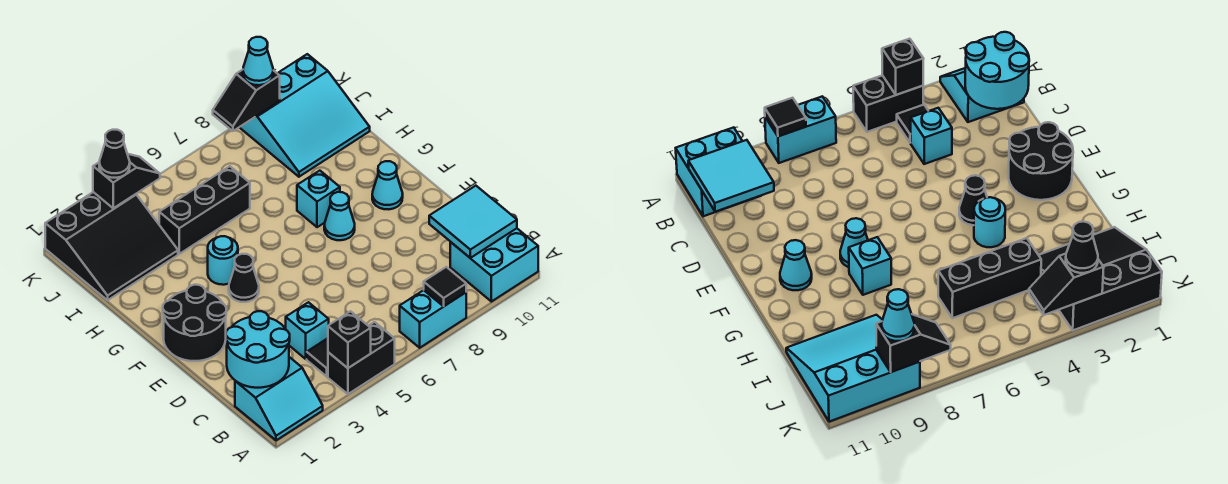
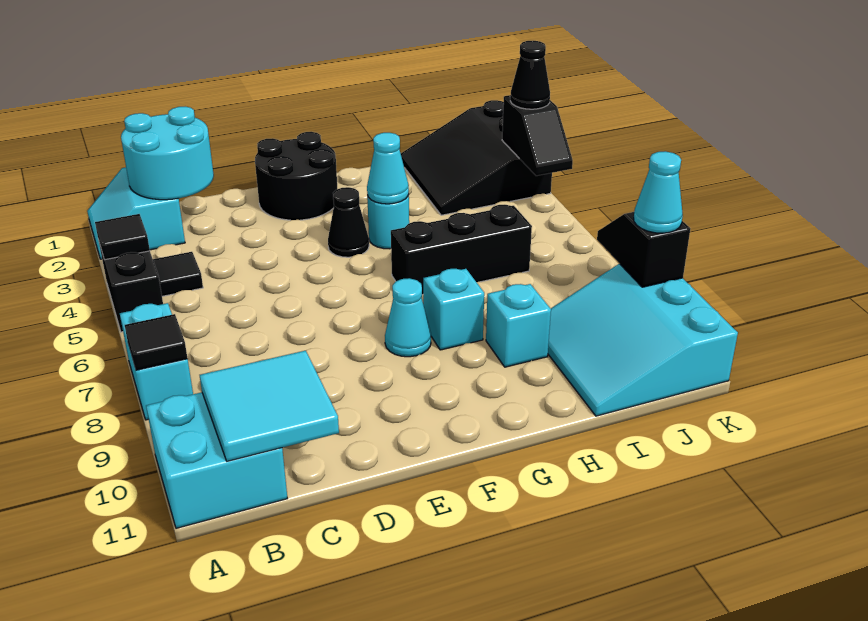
black 1x1 brick [328,311,371,368] -> black 1x1 tile [95,214,150,260]
cyan 1x1 brick [286,302,329,359] -> cyan 1x1 brick moved to [486,284,551,367]
cyan 1x1 cone [372,161,403,209] -> cyan 1x1 cone moved to [367,133,409,204]
black 1x3 brick [159,166,250,254] -> black 1x3 brick turned to [391,205,532,295]

